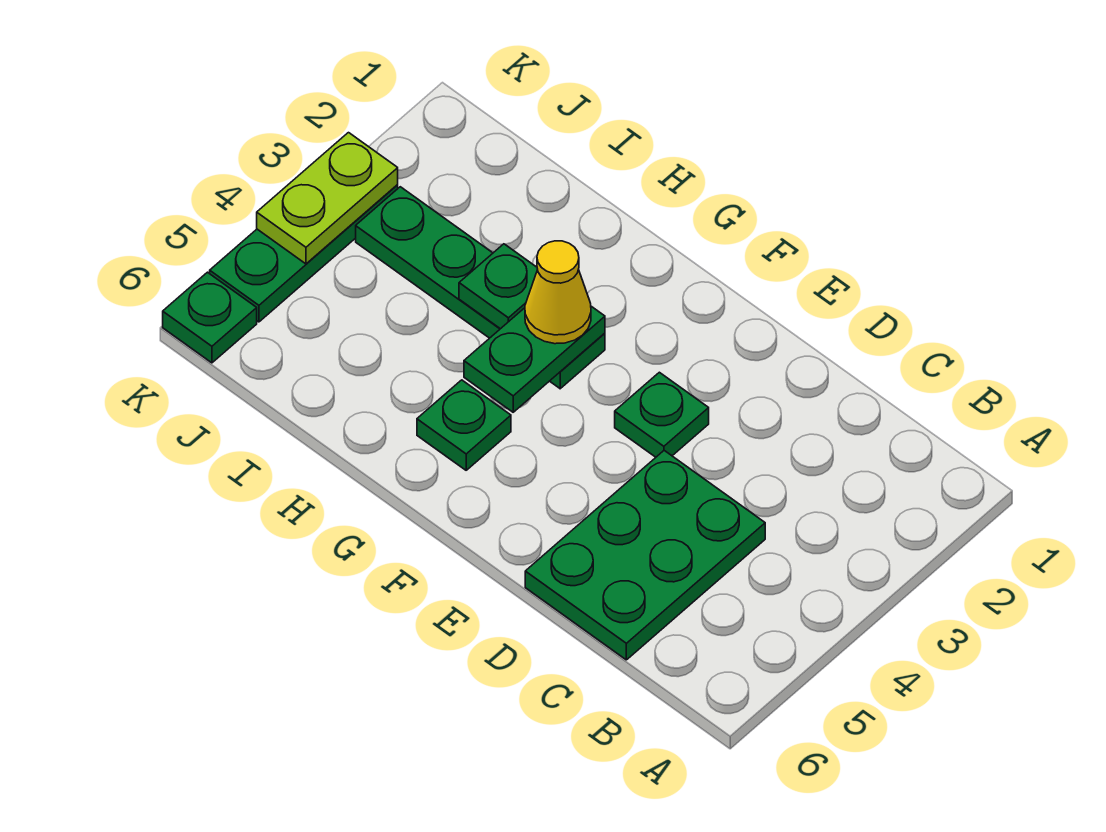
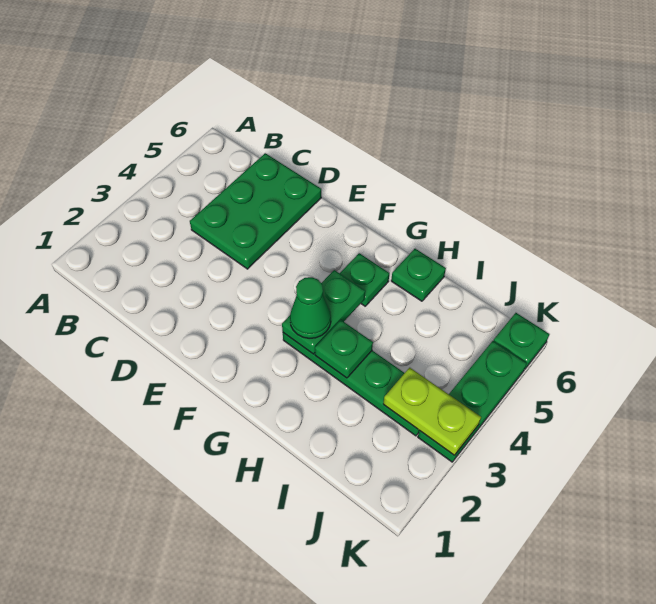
green 1x1 plate [615,372,709,457] -> green 1x1 plate moved to [391,249,446,301]
yellow 1x1 cone [525,241,591,344] -> green 1x1 cone [290,277,331,338]
lime 1x2 plate [257,133,398,264] -> lime 1x2 plate turned to [383,368,481,455]

